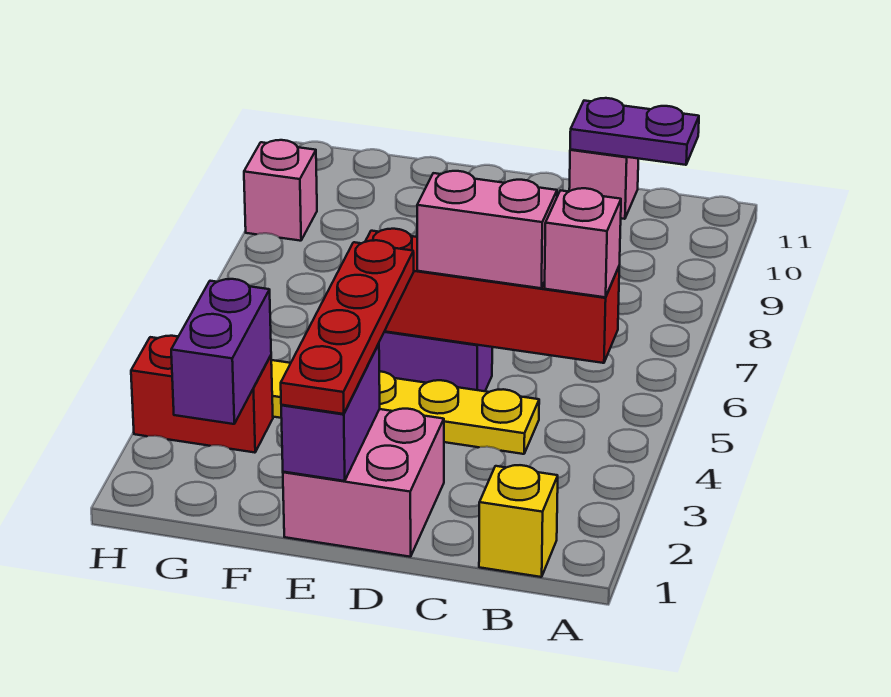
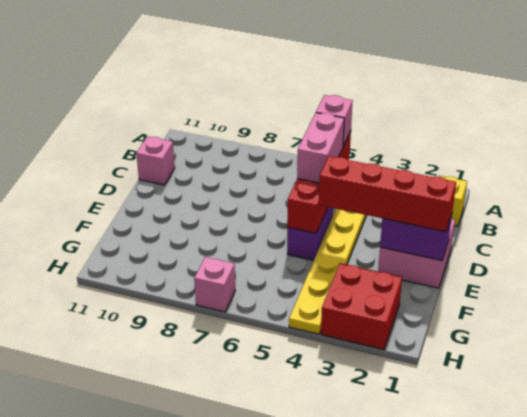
purple 1x2 plate [570,98,699,165] -> none
red 1x4 plate [281,240,414,414] -> red 1x4 brick [319,156,456,232]
purple 1x2 brick [171,279,271,424] -> none
red 1x2 brick [131,336,273,453] -> red 2x2 brick [321,263,402,350]
pink 1x1 brick [244,140,317,241] -> pink 1x1 brick moved to [194,257,235,312]

